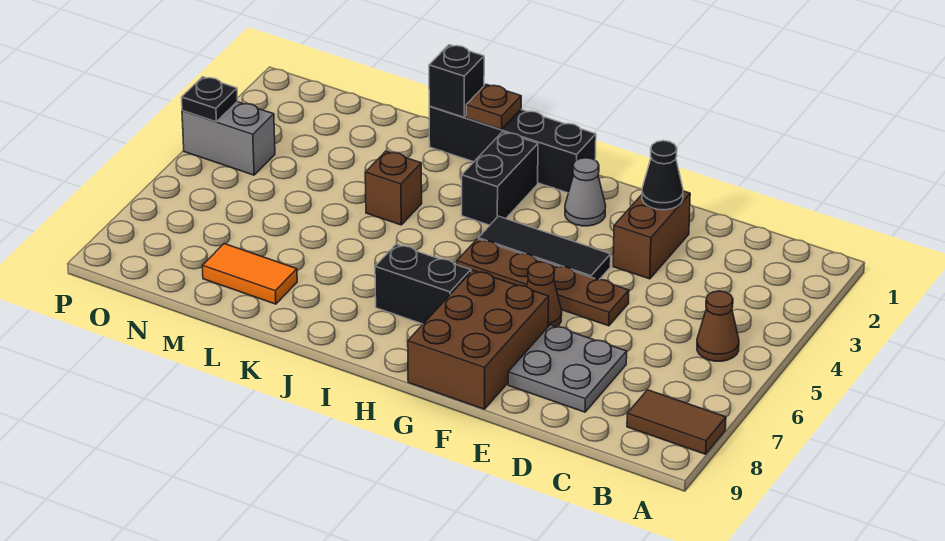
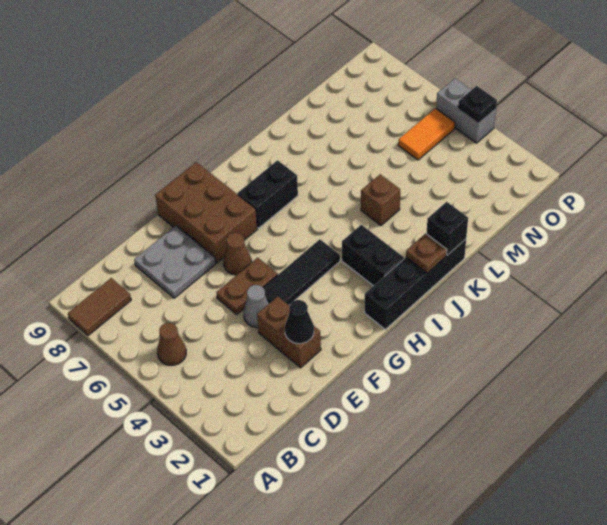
brown 1x4 plate [457,239,629,326] -> brown 1x2 plate [216,258,278,315]
grey 1x1 cone [565,158,606,226] -> grey 1x1 cone moved to [244,285,269,327]
orange 1x2 tile [202,244,297,304] -> orange 1x2 tile moved to [398,108,455,160]
grey 1x2 brick [182,102,275,175] -> grey 1x2 brick turned to [436,79,496,143]

